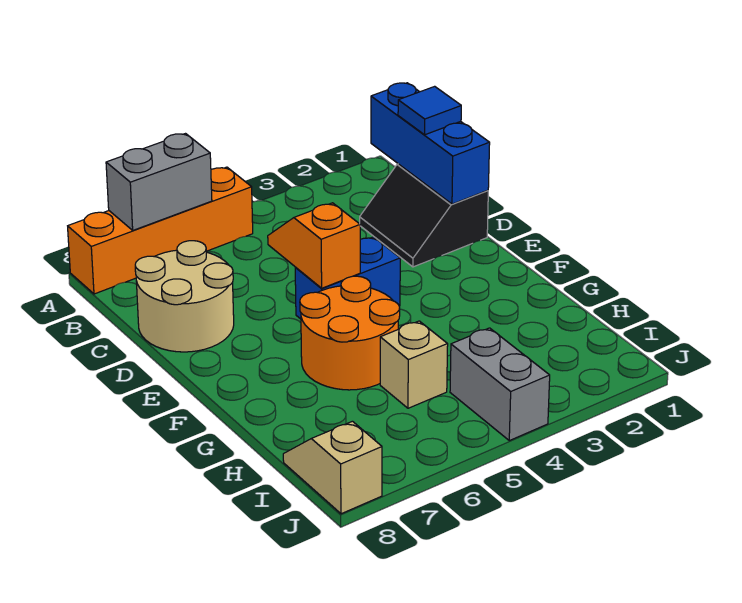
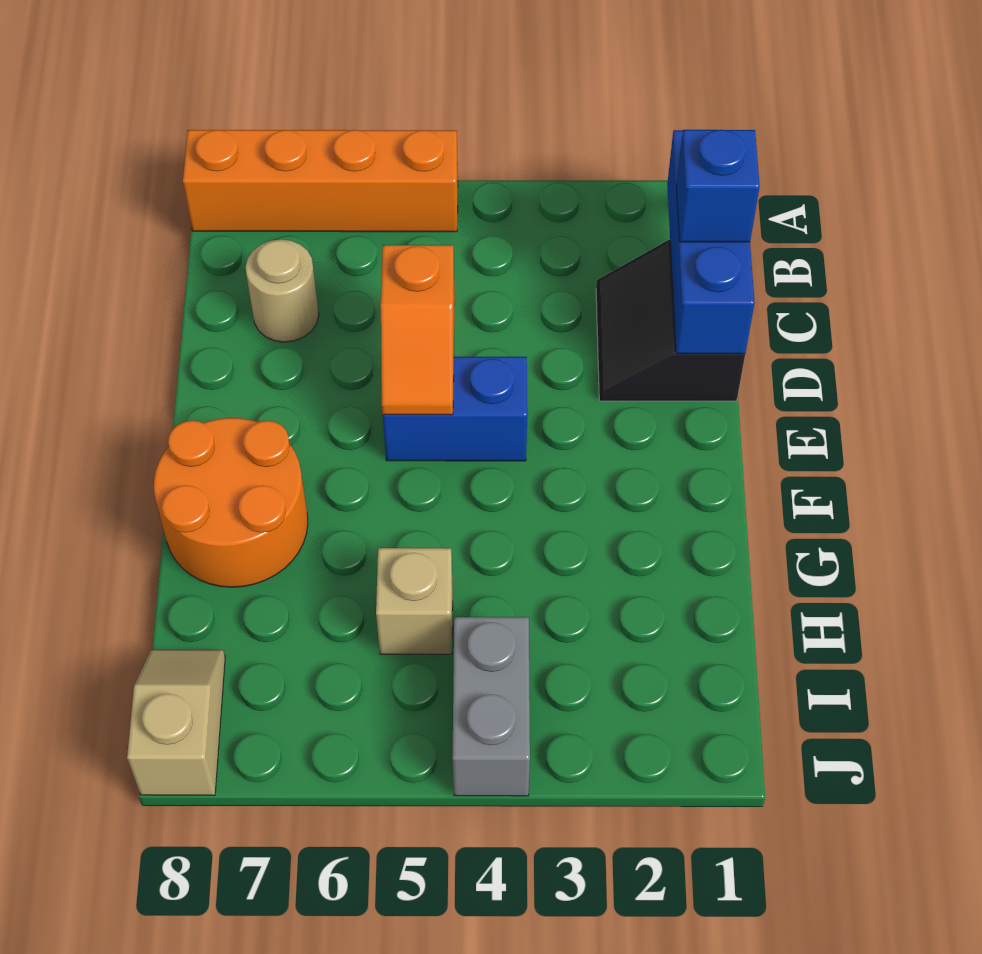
grey 1x2 brick [106,134,212,230] -> none
blue 1x1 tile [398,86,461,135] -> blue 1x1 brick [677,130,760,242]
tan 2x2 round brick [135,241,234,352] -> tan 1x1 round brick [245,239,319,342]
orange 1x2 slope [268,203,360,288] -> orange 1x2 slope turned to [381,245,455,415]
orange 2x2 round brick [300,276,400,390] -> orange 2x2 round brick moved to [154,418,308,587]

